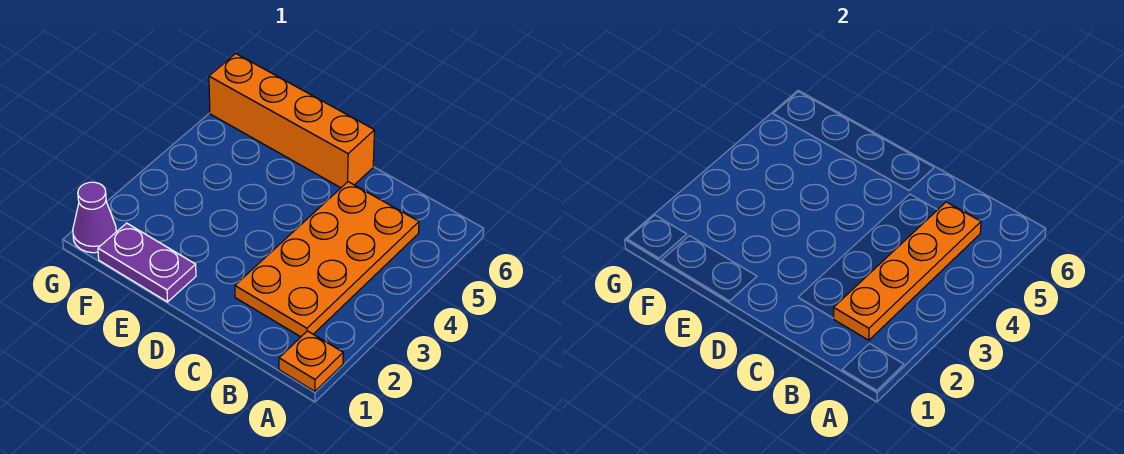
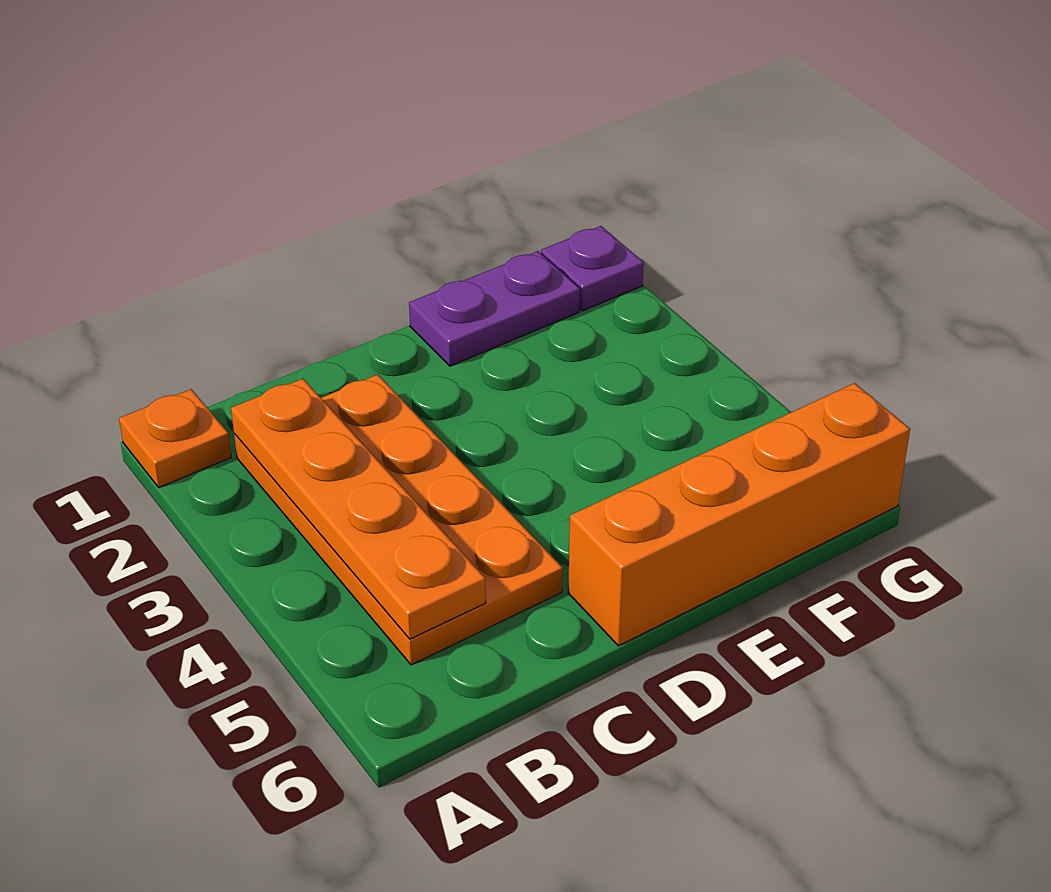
purple 1x1 cone [73,182,116,253] -> purple 1x1 plate [541,226,644,311]

